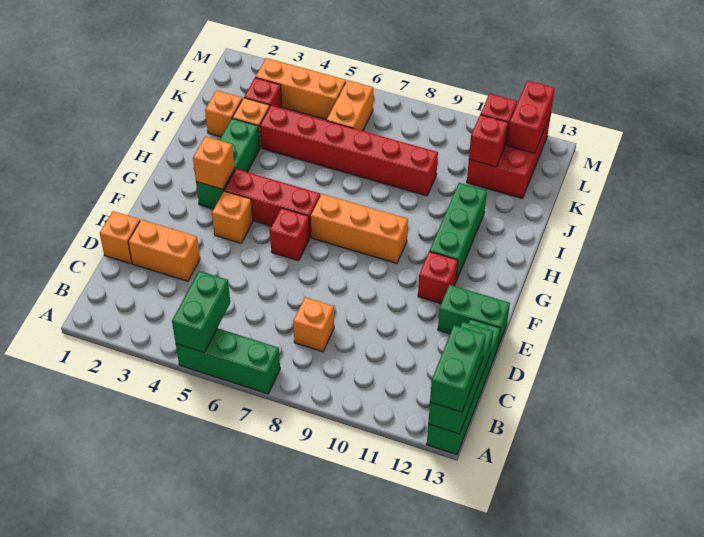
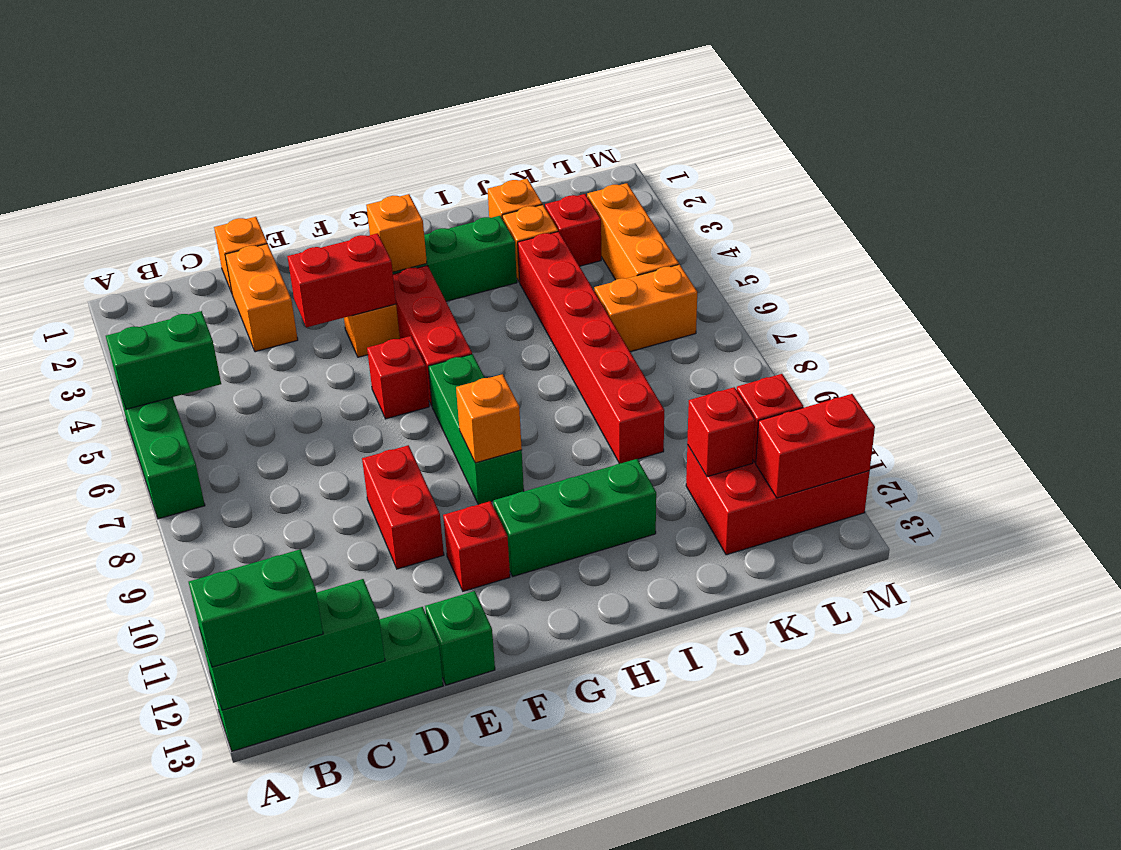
orange 1x1 brick [293,297,334,352] -> orange 1x1 brick moved to [456,374,522,463]
none -> red 1x2 brick [287,233,396,327]
none -> red 1x2 brick [362,445,444,569]
green 1x2 brick [438,285,510,347] -> green 1x1 brick [425,591,495,685]
orange 1x3 brick [311,194,408,263] -> green 1x3 brick [428,354,524,505]

